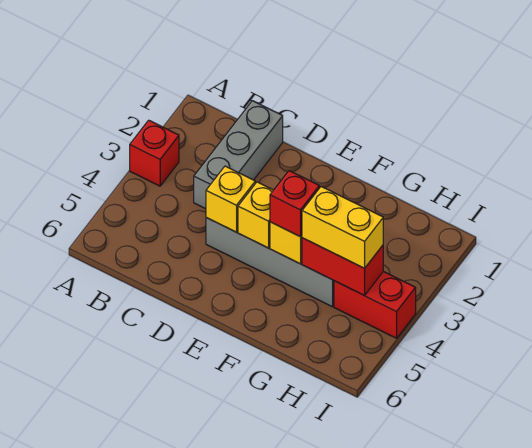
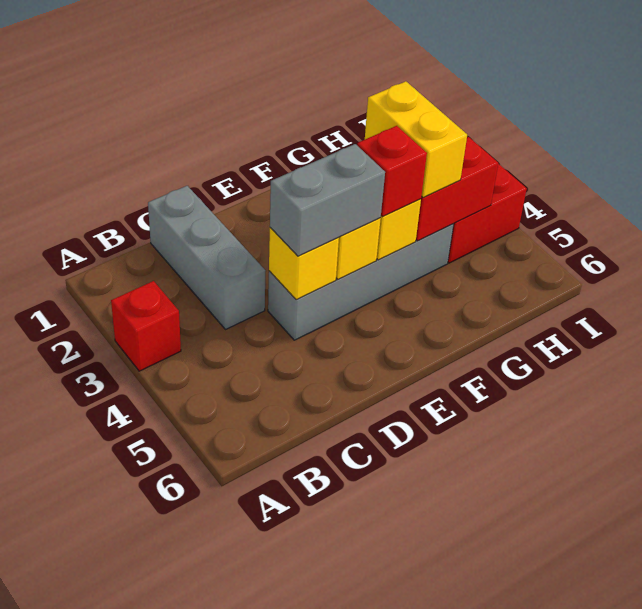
none -> grey 1x2 brick [270,144,385,256]
yellow 1x2 brick [302,187,383,268] -> yellow 1x2 brick turned to [365,81,467,197]

